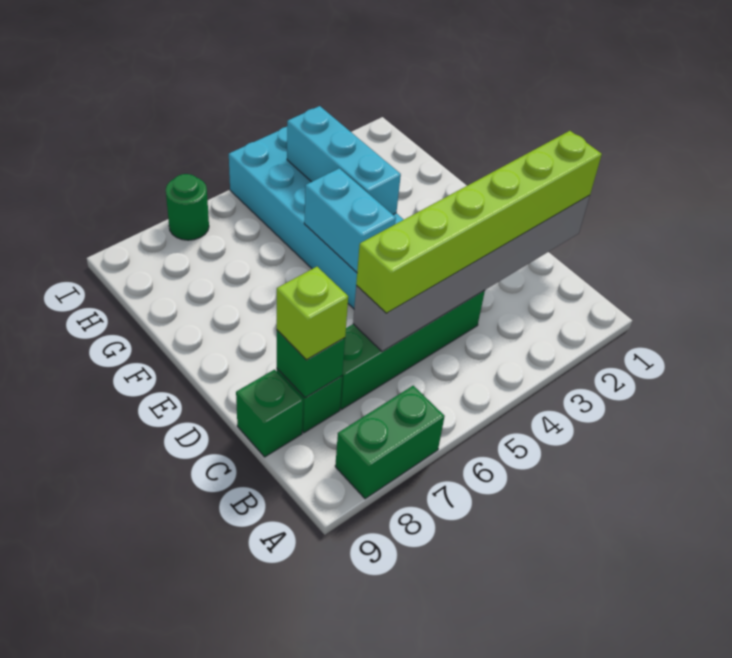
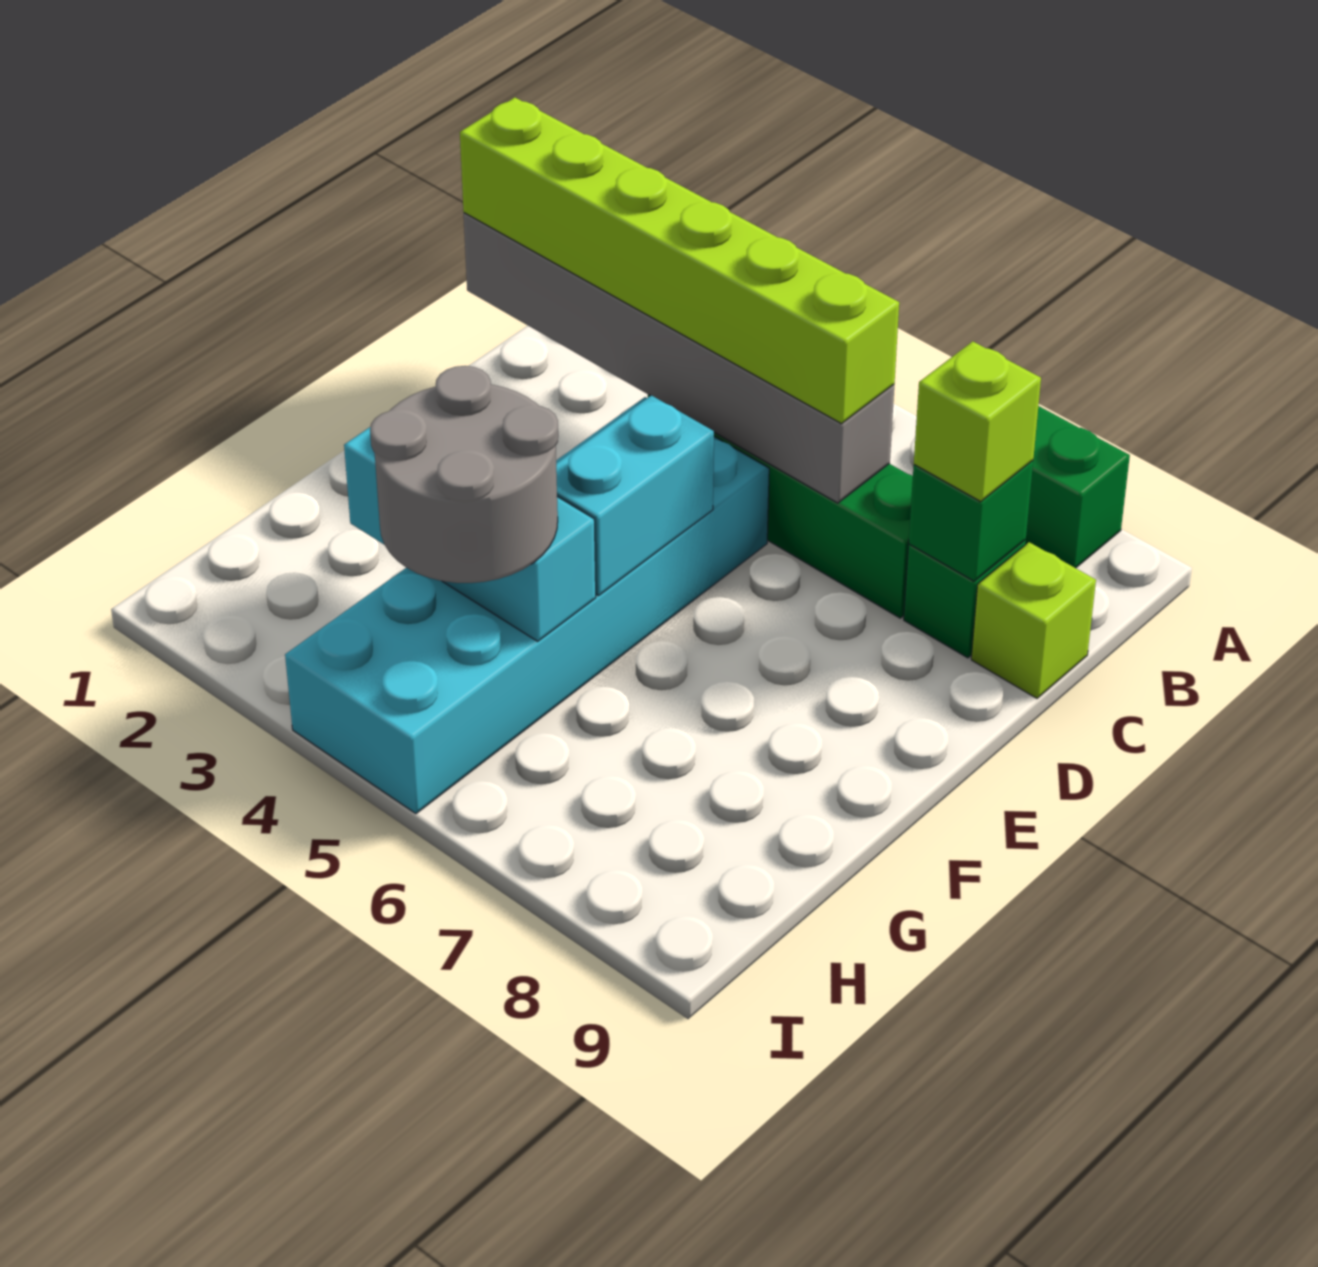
green 1x1 brick [236,370,303,457] -> lime 1x1 brick [971,542,1096,698]
cyan 1x3 brick [287,106,401,214] -> cyan 1x3 brick turned to [344,427,596,641]
none -> grey 2x2 round brick [370,366,558,583]
green 1x1 round brick [166,174,209,240] -> none

